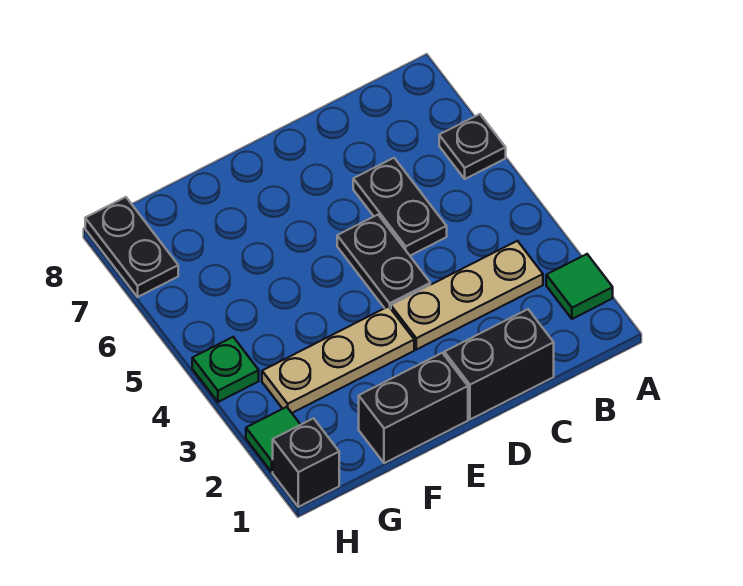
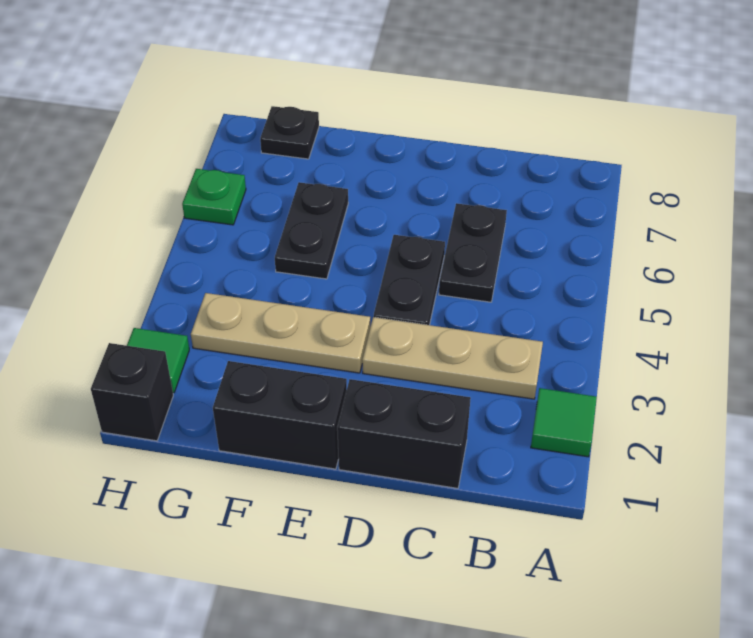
black 1x1 plate [439,114,506,179] -> black 1x1 plate moved to [260,106,319,159]
green 1x1 plate [192,337,259,402] -> green 1x1 plate moved to [182,169,246,225]
black 1x2 plate [85,197,178,297] -> black 1x2 plate moved to [275,182,348,279]

